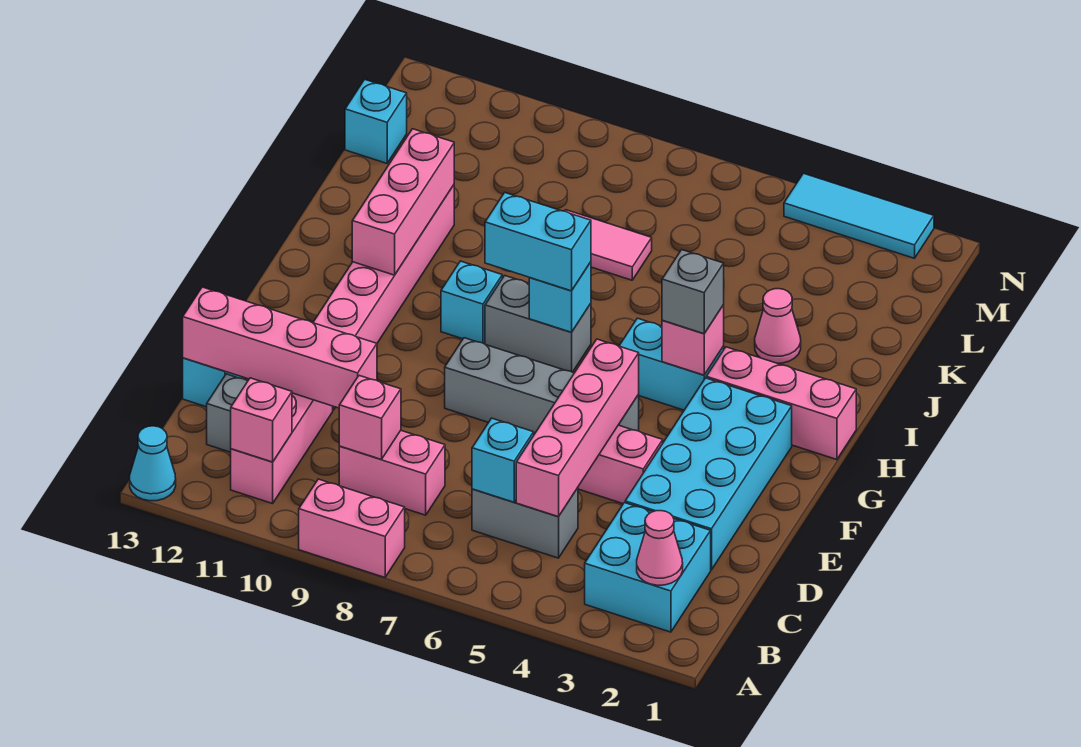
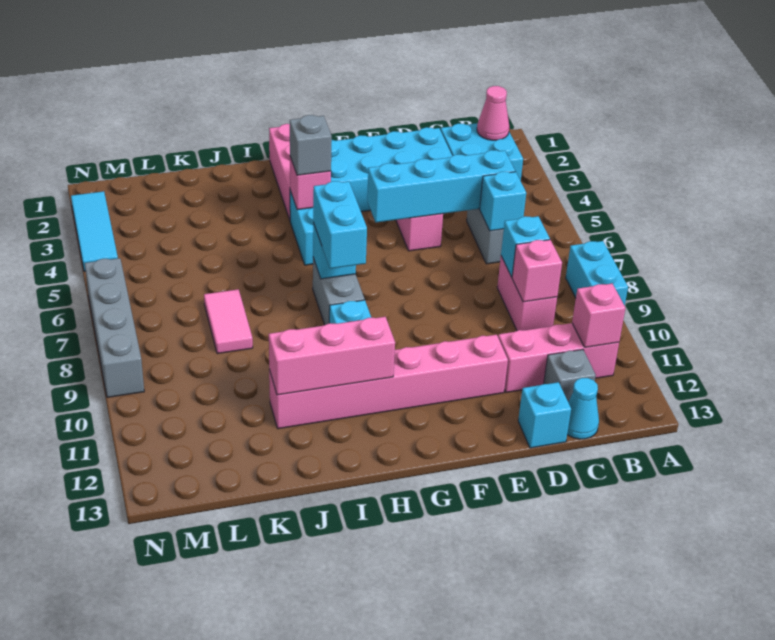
pink 1x2 brick [299,479,405,577] -> cyan 1x2 brick [566,241,628,305]
cyan 1x1 cone [130,426,176,501] -> cyan 1x1 cone moved to [567,378,599,439]
pink 1x4 brick [516,339,639,517] -> cyan 1x4 brick [367,150,515,222]
pink 1x4 brick [183,287,377,408] -> none
grey 1x4 brick [445,338,639,434] -> grey 1x4 brick moved to [85,258,144,397]
pink 1x1 cone [755,289,801,363] -> none
cyan 1x1 brick [345,79,407,163] -> cyan 1x1 brick moved to [501,216,550,277]

